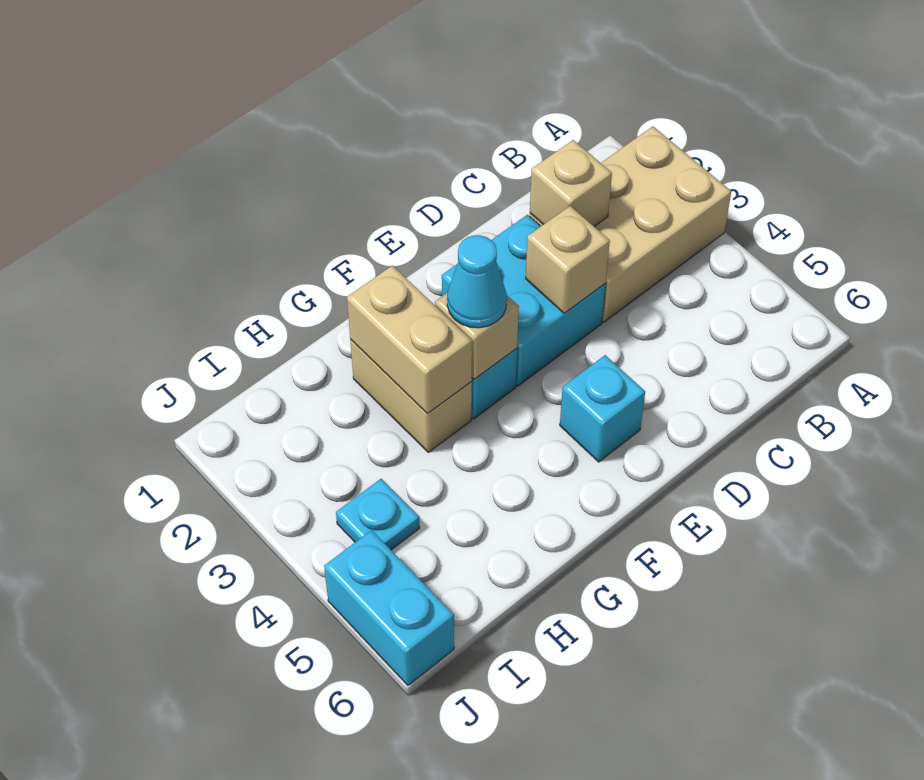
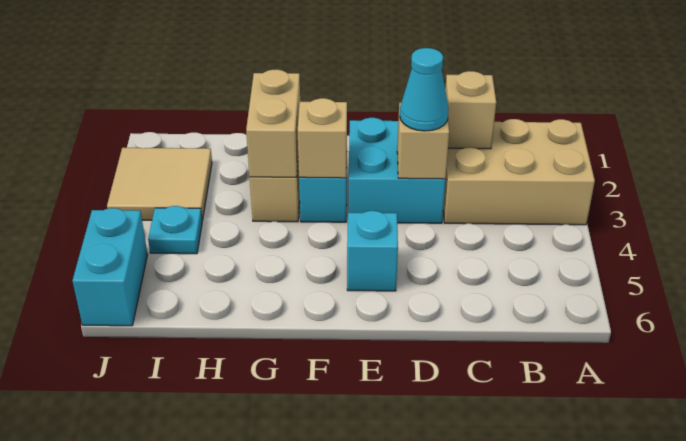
cyan 1x1 cone [447,235,507,328] -> cyan 1x1 cone moved to [400,48,449,131]
none -> tan 2x2 tile [107,148,212,221]

